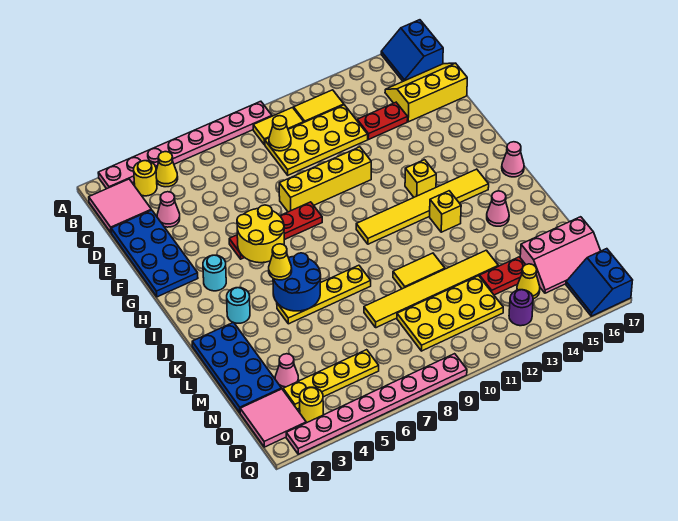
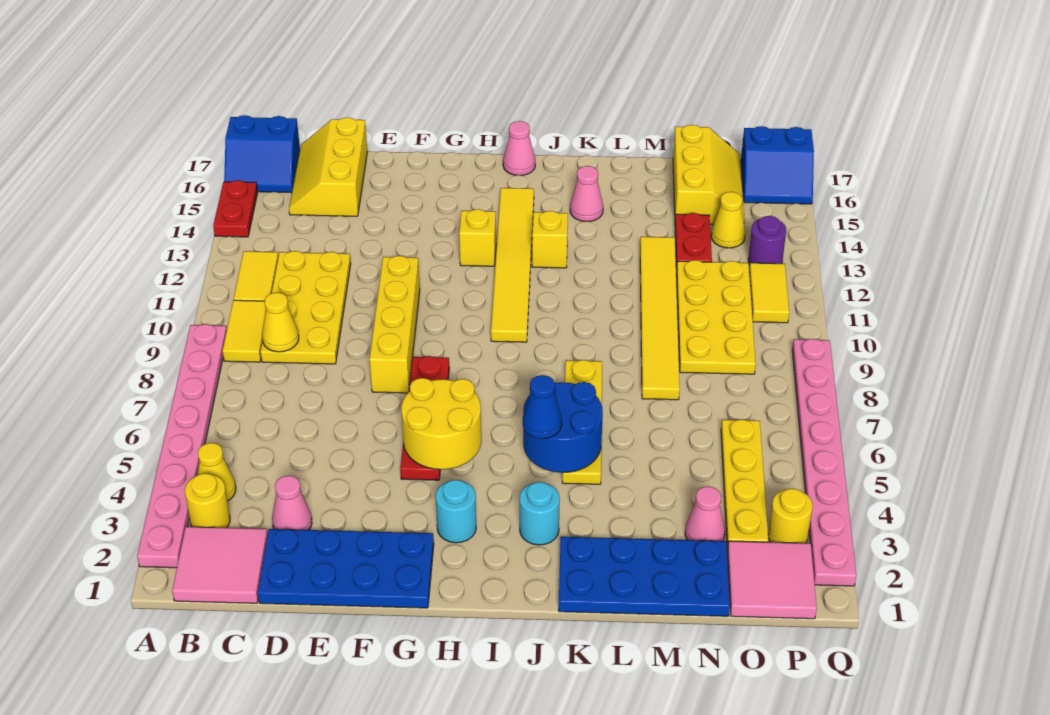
red 1x2 plate [357,102,408,140] -> red 1x2 plate moved to [213,180,258,237]
yellow 1x1 cone [269,244,292,280] -> blue 1x1 cone [523,375,562,439]
yellow 1x2 tile [393,253,445,289] -> yellow 1x2 tile moved to [749,263,789,323]
pink 2x3 slope [520,217,601,293] -> yellow 2x3 slope [673,125,744,224]

